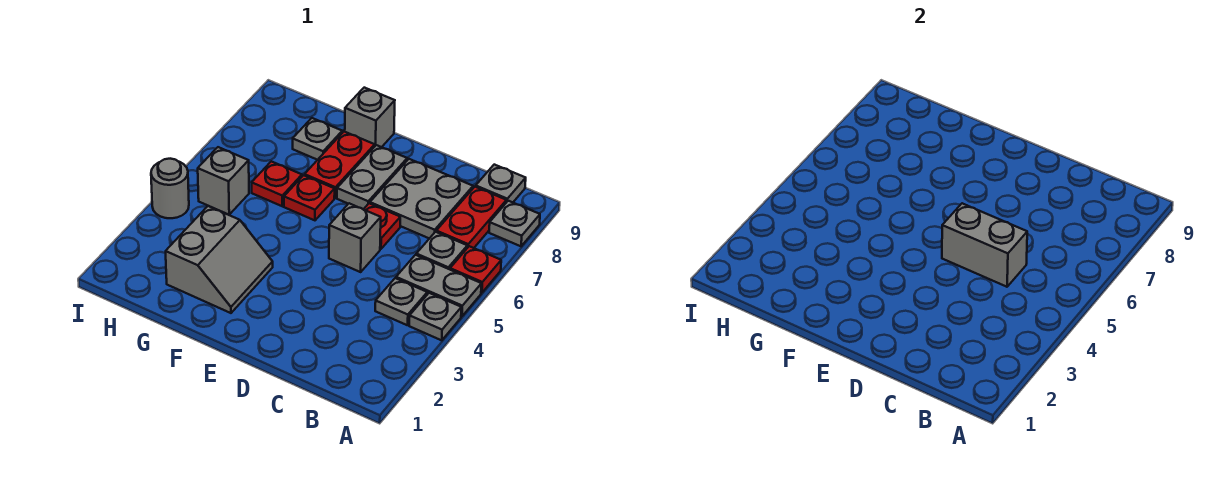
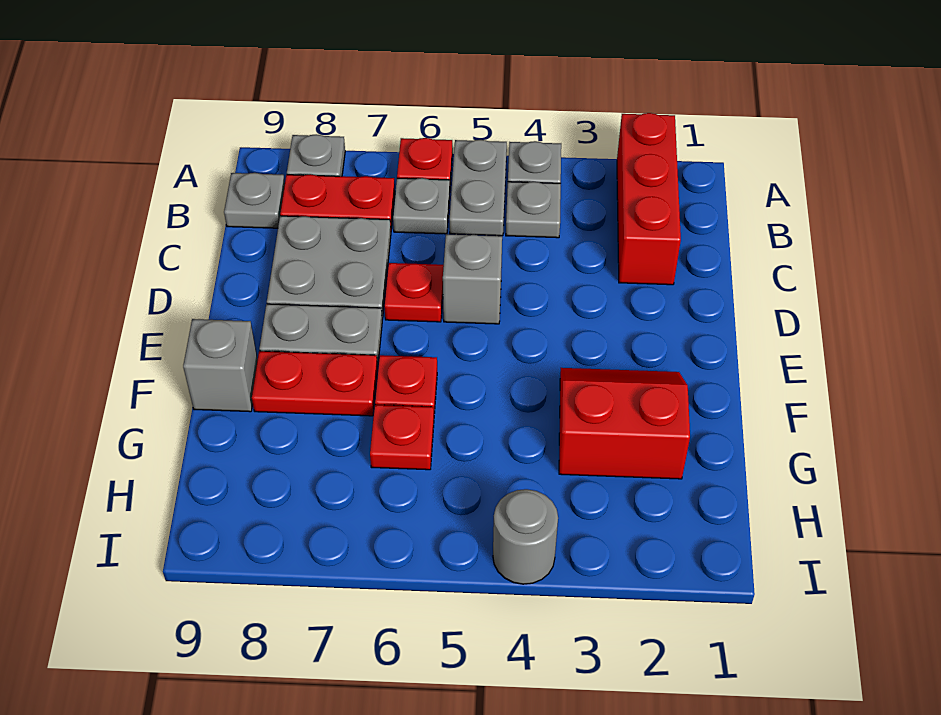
none -> red 1x3 brick [617,113,681,285]
grey 1x2 brick [942,203,1027,287] -> none
grey 2x2 slope [166,206,273,313] -> red 2x2 slope [559,368,690,479]
grey 1x1 plate [293,118,342,160] -> none
grey 1x1 brick [198,147,249,215] -> none

